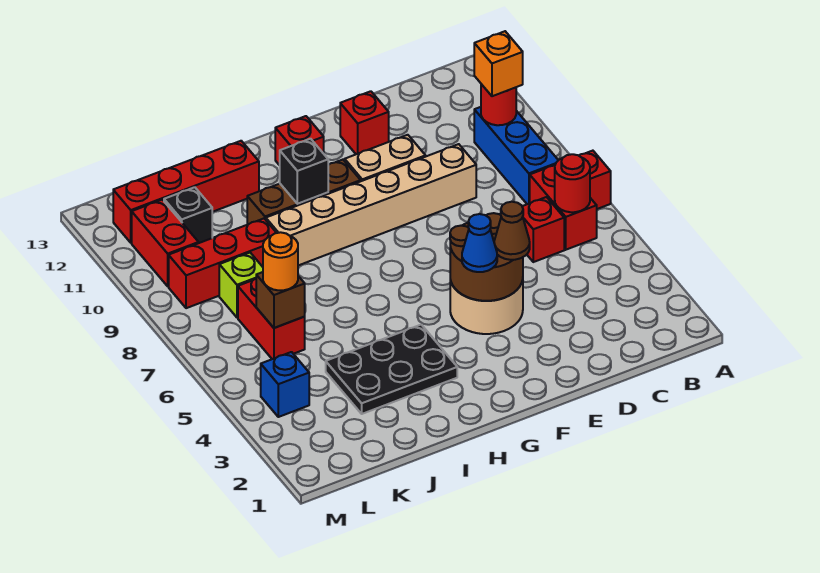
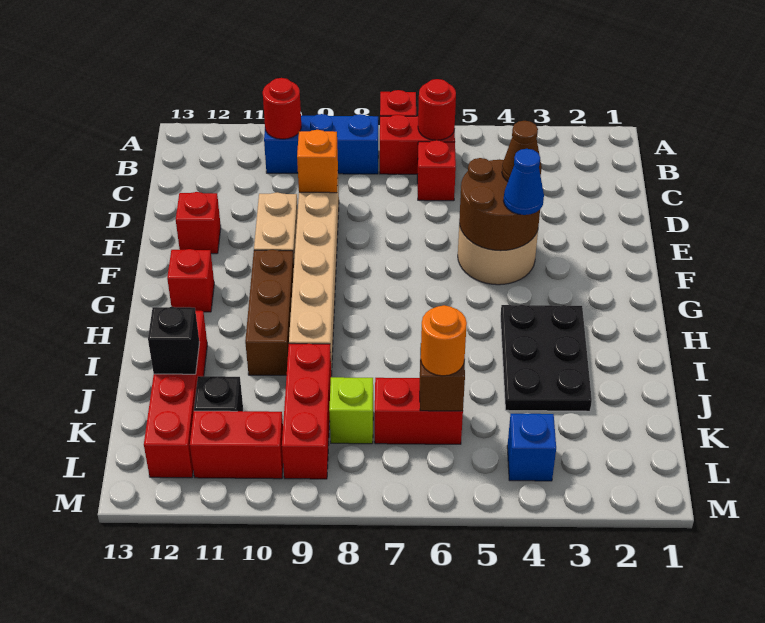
orange 1x1 brick [474,31,523,96] -> orange 1x1 brick moved to [297,130,338,193]
black 1x1 brick [280,139,328,204] -> black 1x1 brick moved to [148,307,200,374]

